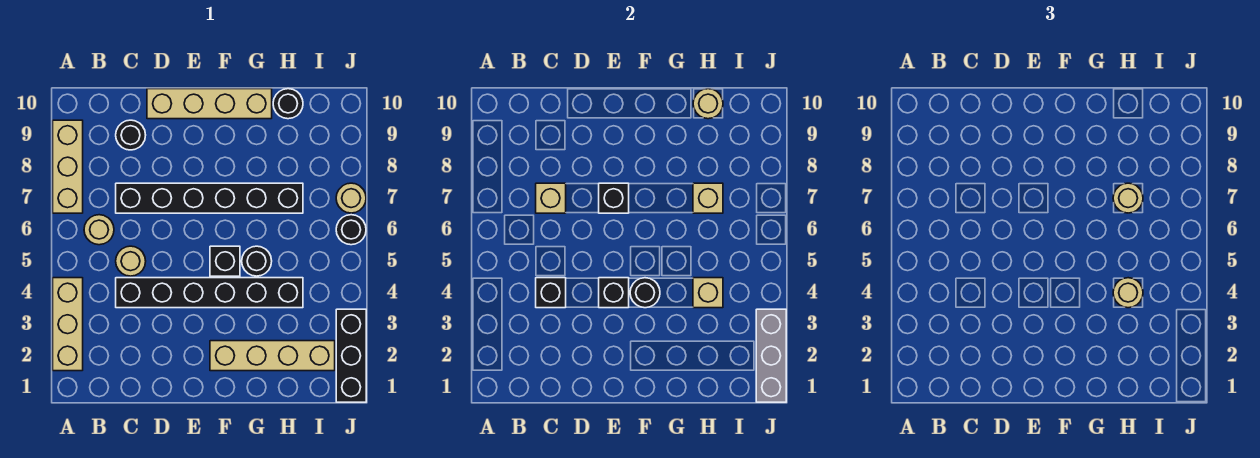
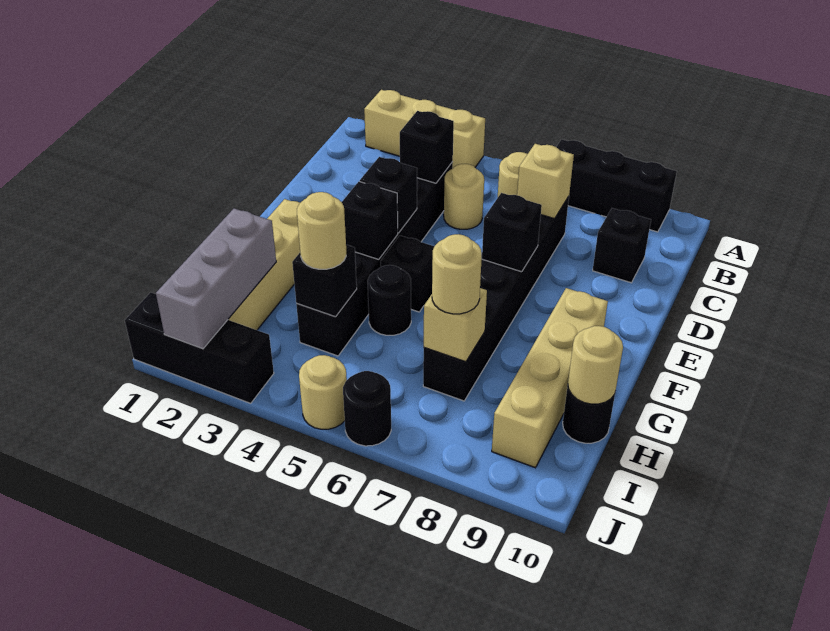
tan 1x3 brick [53,120,83,213] -> black 1x3 brick [557,139,677,232]
black 1x1 round brick [116,120,146,150] -> black 1x1 brick [593,208,651,283]
tan 1x4 brick [147,89,272,119] -> tan 1x4 brick moved to [492,288,608,468]
black 1x1 round brick [630,278,660,308] -> black 1x1 brick [342,182,398,259]
tan 1x1 brick [693,278,723,308] -> black 1x1 brick [292,245,357,317]
grey 1x3 brick [756,309,786,402] -> grey 1x3 brick turned to [156,208,276,349]
tan 1x1 round brick [336,183,366,213] -> tan 1x1 round brick moved to [299,355,347,429]

